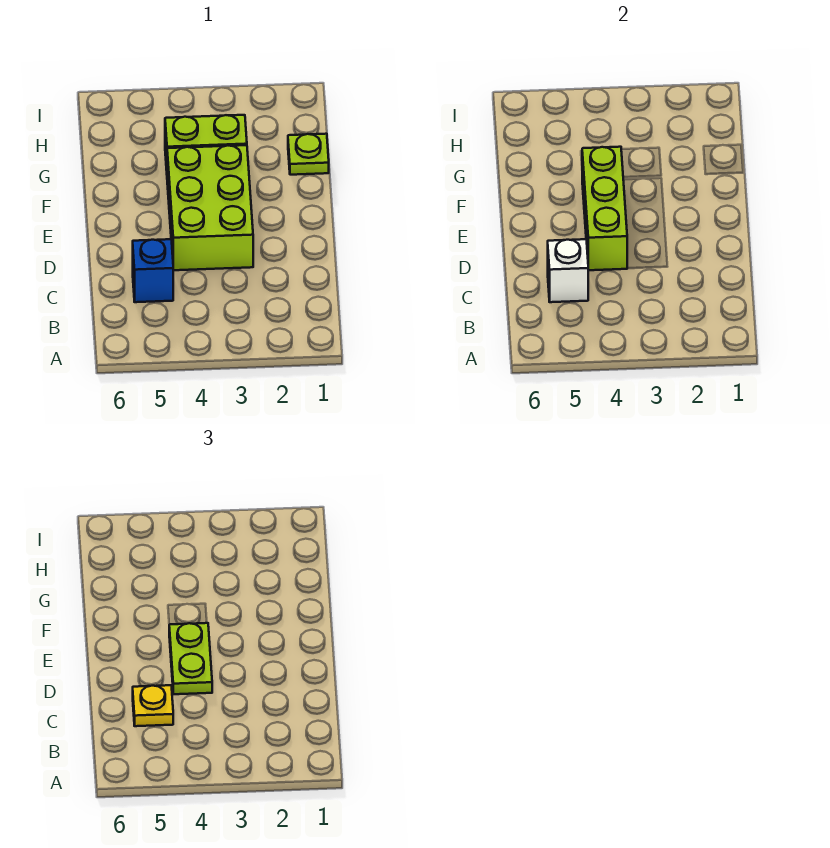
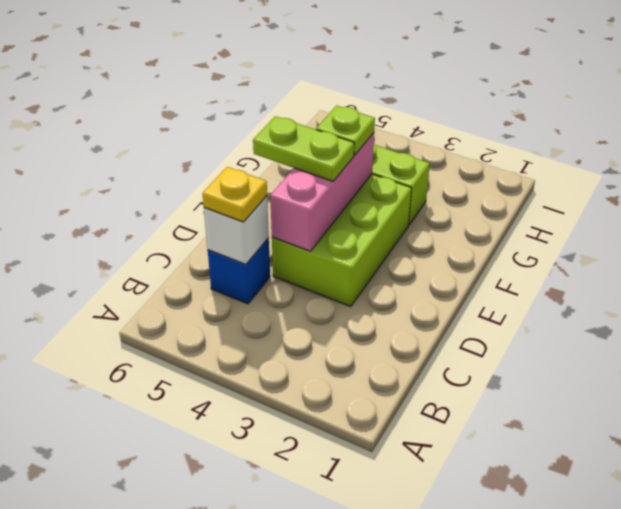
lime 1x3 brick [582,147,627,270] -> pink 1x3 brick [270,133,374,251]
lime 1x2 plate [169,623,212,694] -> lime 1x2 plate turned to [253,116,354,181]
lime 1x1 plate [288,134,329,175] -> lime 1x1 plate moved to [316,106,375,155]

